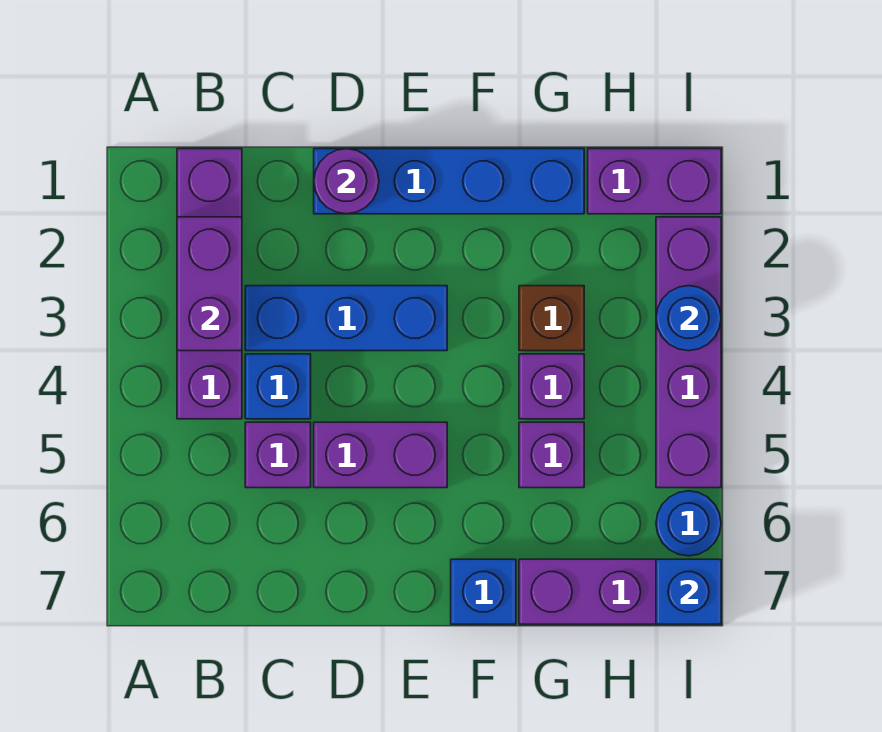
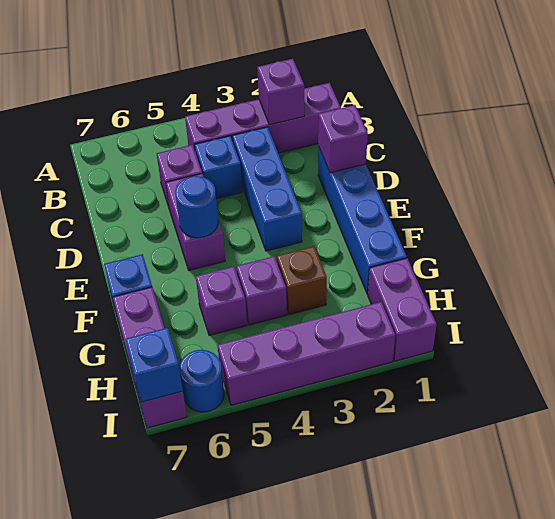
purple 1x2 brick [177,217,242,351] -> purple 1x1 brick [257,59,304,125]
purple 1x1 round brick [314,149,379,214] -> purple 1x1 brick [318,105,368,173]
blue 1x1 round brick [656,286,721,351] -> blue 1x1 round brick moved to [175,176,218,238]

